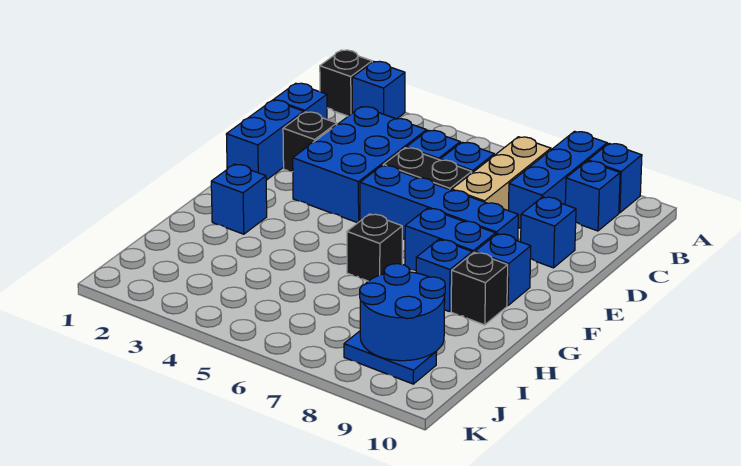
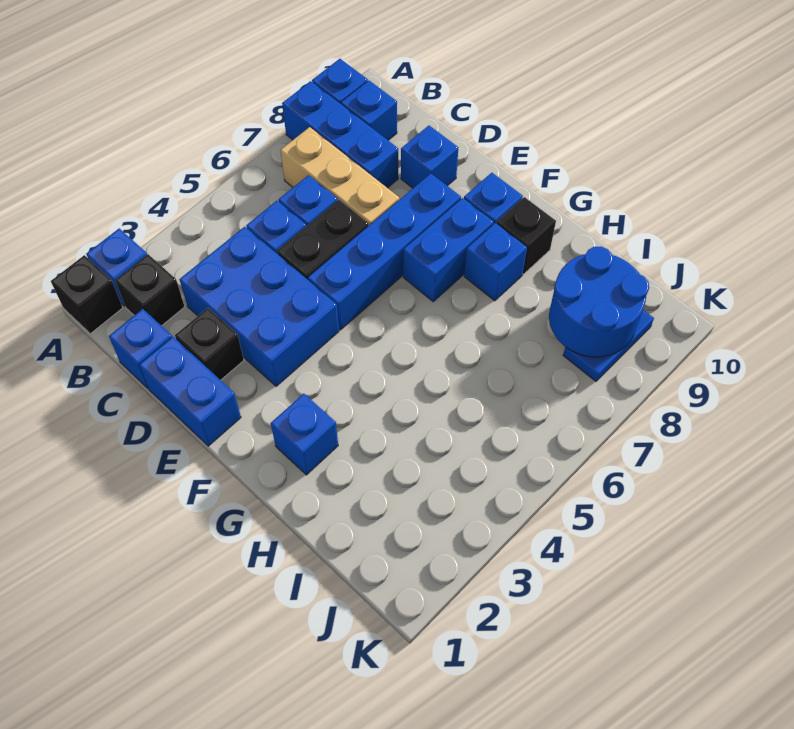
black 1x1 brick [347,214,402,281] -> black 1x1 brick moved to [115,254,185,326]

